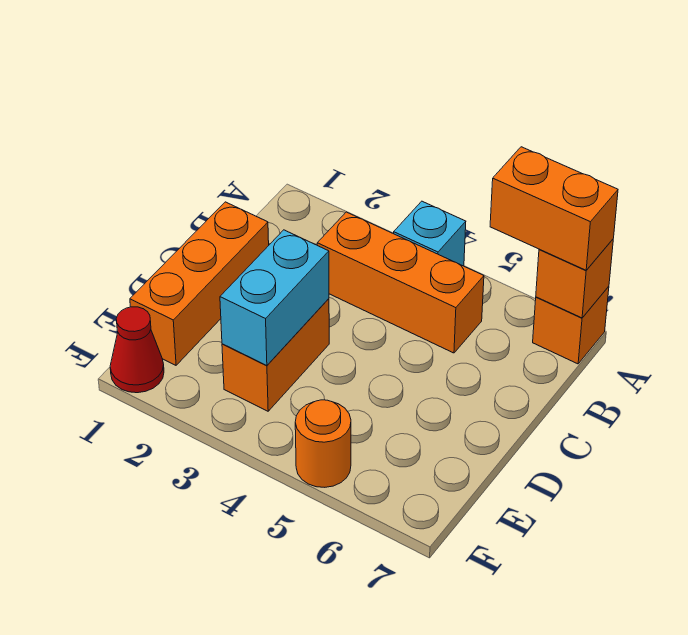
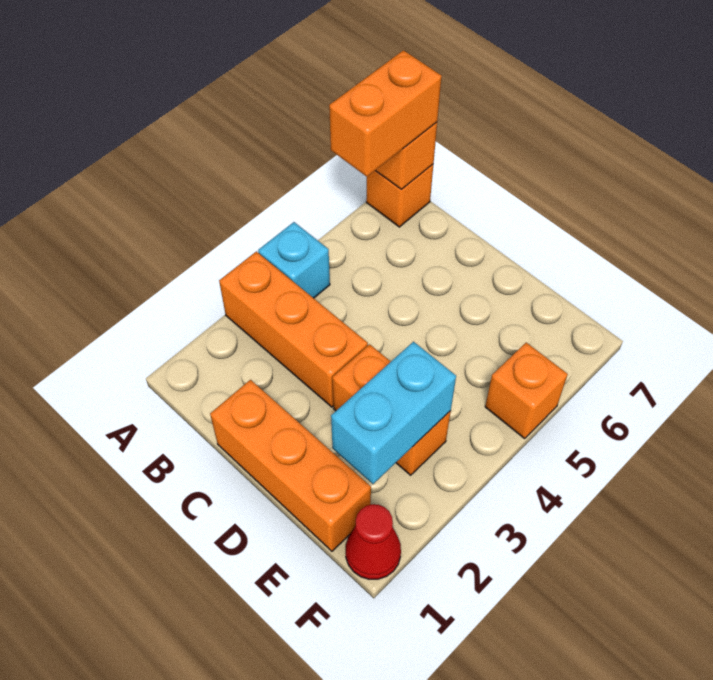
orange 1x3 brick [317,212,484,353] -> orange 1x3 brick turned to [219,251,368,407]
cyan 1x2 brick [220,230,329,365] -> cyan 1x2 brick turned to [331,342,456,484]
orange 1x1 round brick [295,400,351,487] -> orange 1x1 brick [485,343,568,439]

